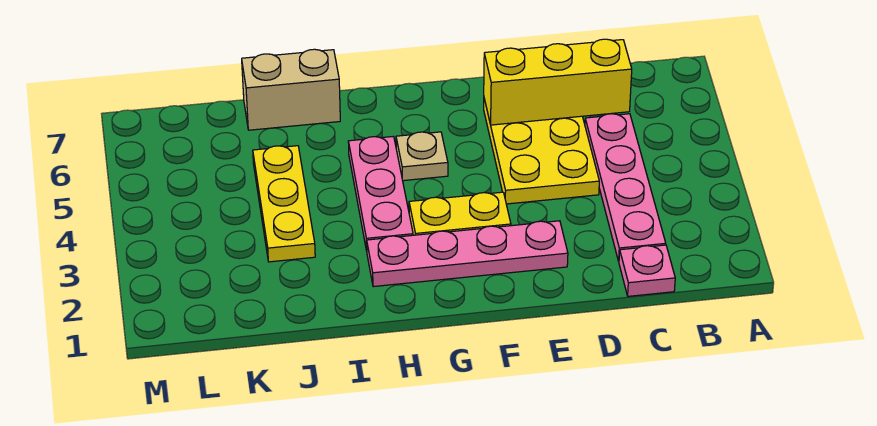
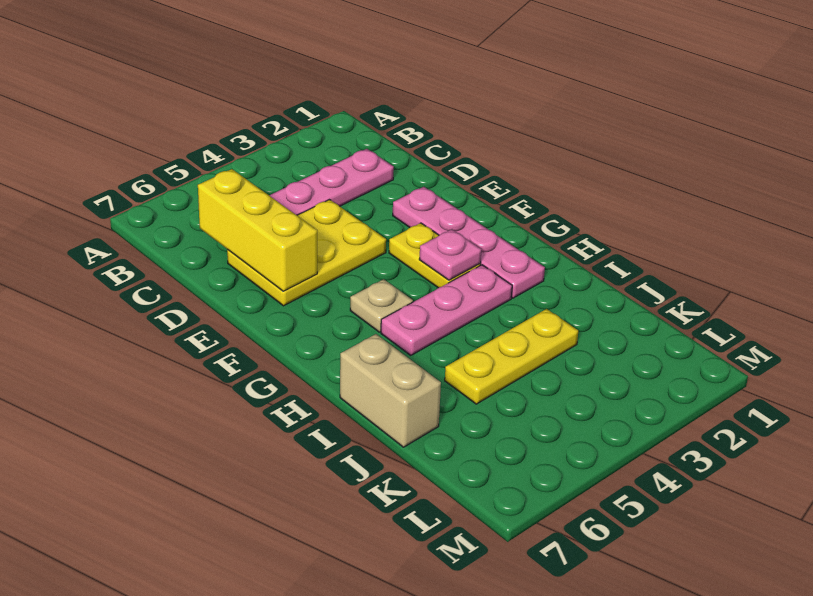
pink 1x1 plate [619,245,675,296] -> pink 1x1 plate moved to [419,229,482,280]

